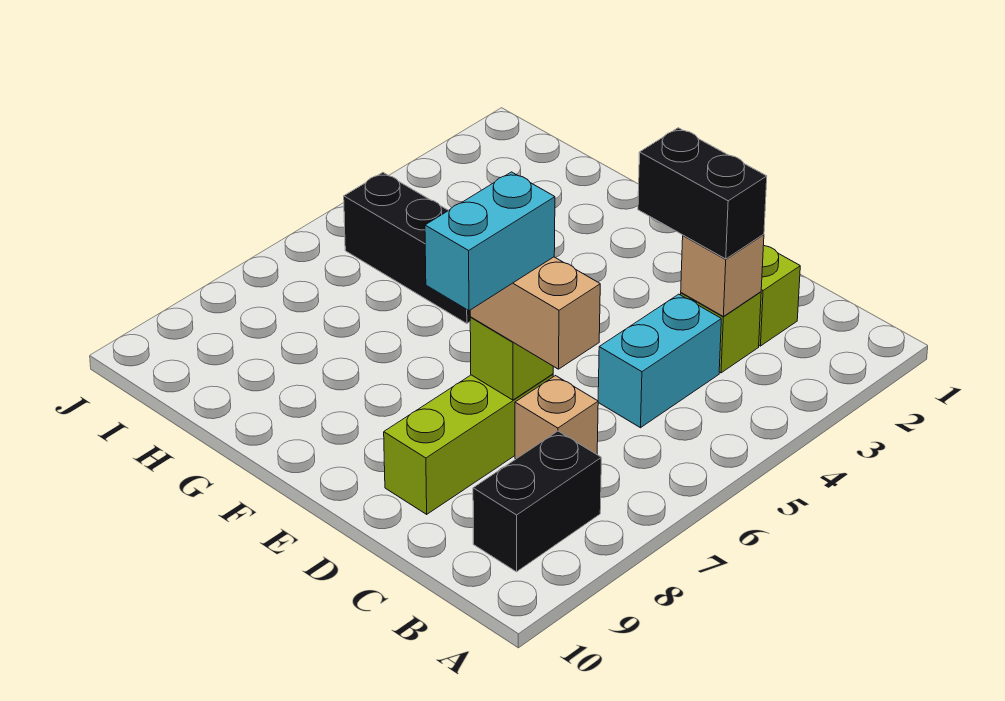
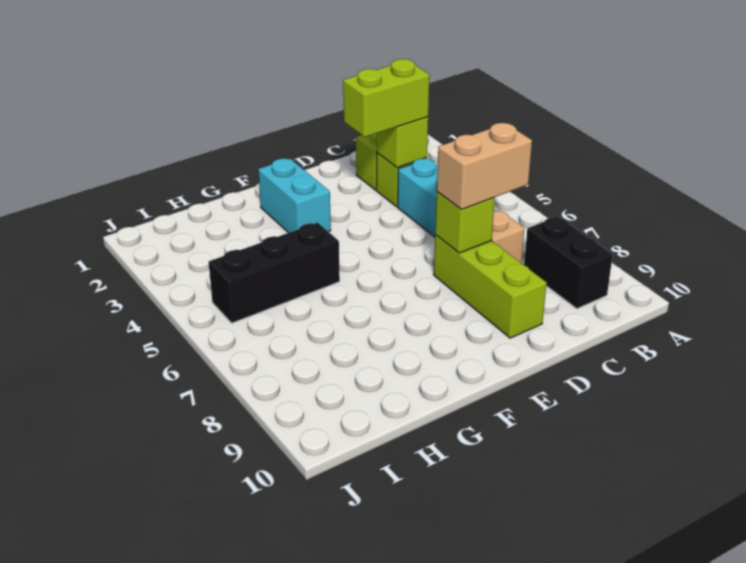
tan 1x1 brick [681,234,764,316] -> lime 1x1 brick [377,117,428,168]
black 1x2 brick [638,128,767,259] -> lime 1x2 brick [343,59,429,137]
cyan 1x2 brick [425,172,555,311] -> cyan 1x2 brick moved to [258,158,331,233]

